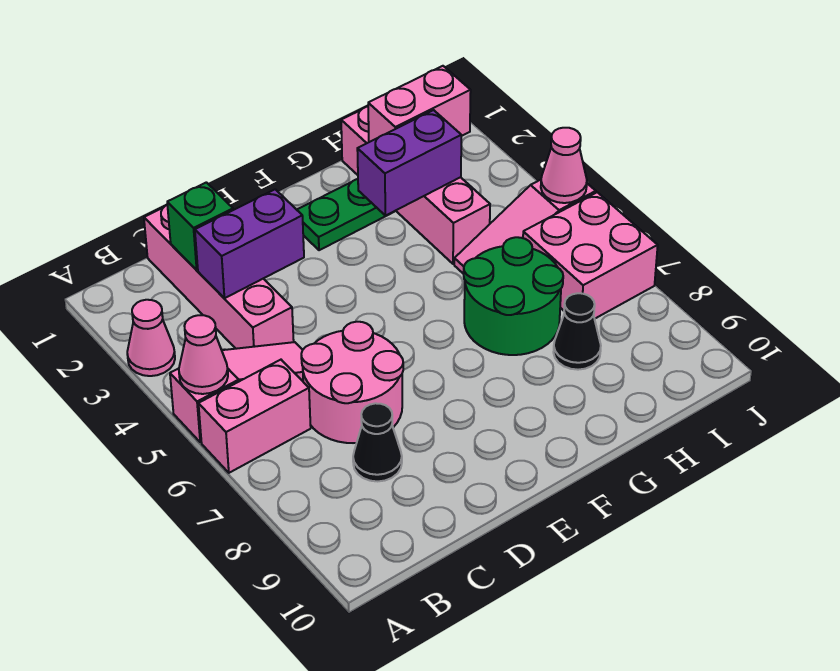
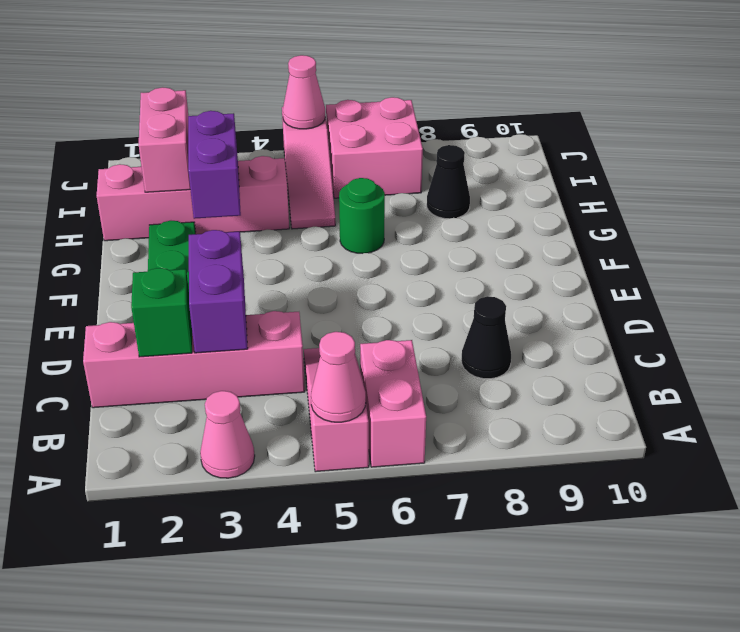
pink 2x2 round brick [301,322,403,443] -> none
green 2x2 round brick [464,237,563,355] -> green 1x1 round brick [339,178,385,254]

